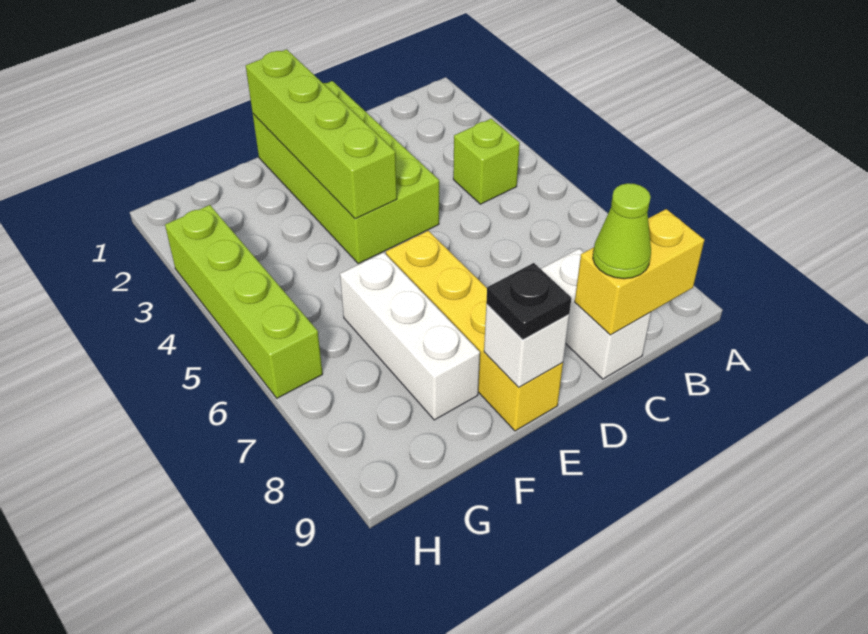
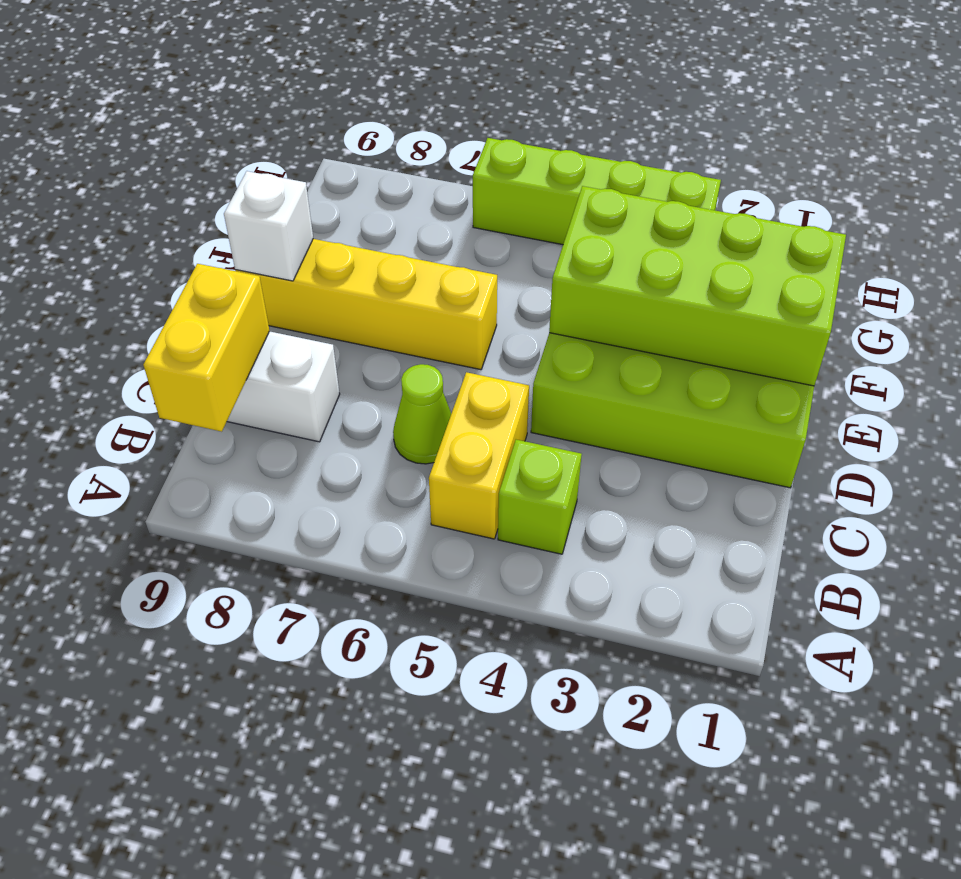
none -> yellow 1x2 brick [429,372,529,539]
lime 1x1 cone [593,183,651,279] -> lime 1x1 cone moved to [393,364,451,464]
lime 1x4 brick [246,49,397,219] -> lime 2x4 brick [549,186,846,386]
black 1x1 plate [486,263,571,340] -> none
white 1x3 brick [340,252,480,420] -> none

